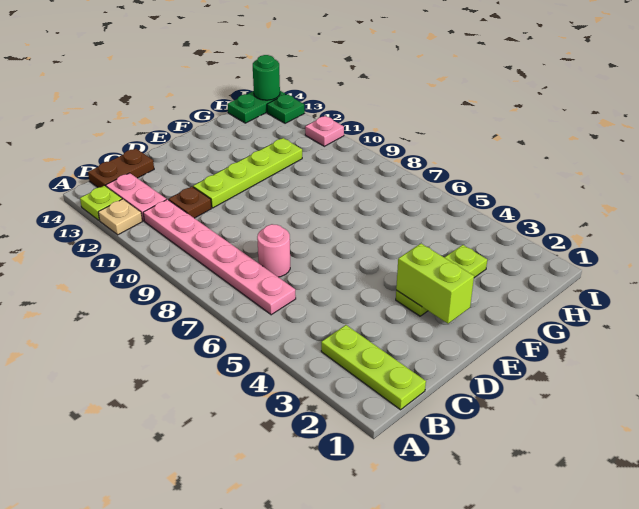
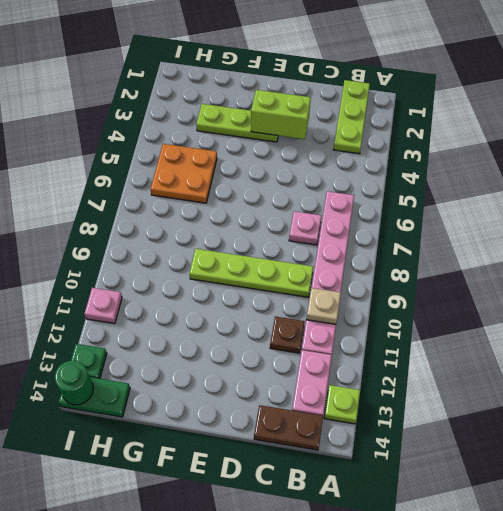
tan 1x1 plate [98,199,142,235] -> tan 1x1 plate moved to [306,288,341,324]
pink 1x1 round brick [257,224,290,277] -> pink 1x1 plate [289,211,321,245]
lime 1x4 plate [193,138,302,208] -> lime 1x4 plate moved to [189,249,313,297]
lime 1x2 brick [396,244,474,324] -> lime 1x2 brick turned to [251,90,311,139]
none -> orange 2x2 plate [150,144,217,203]

